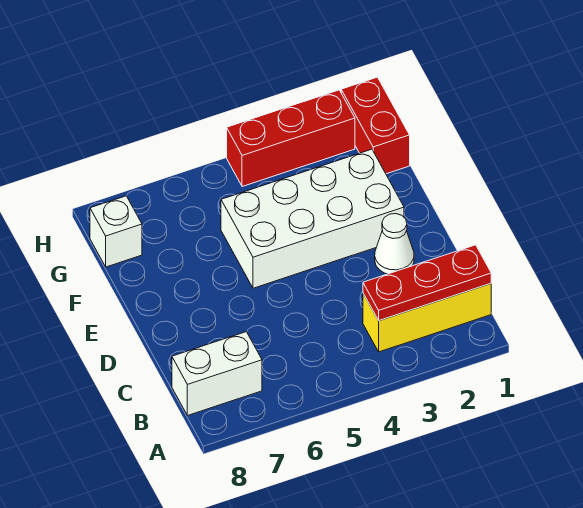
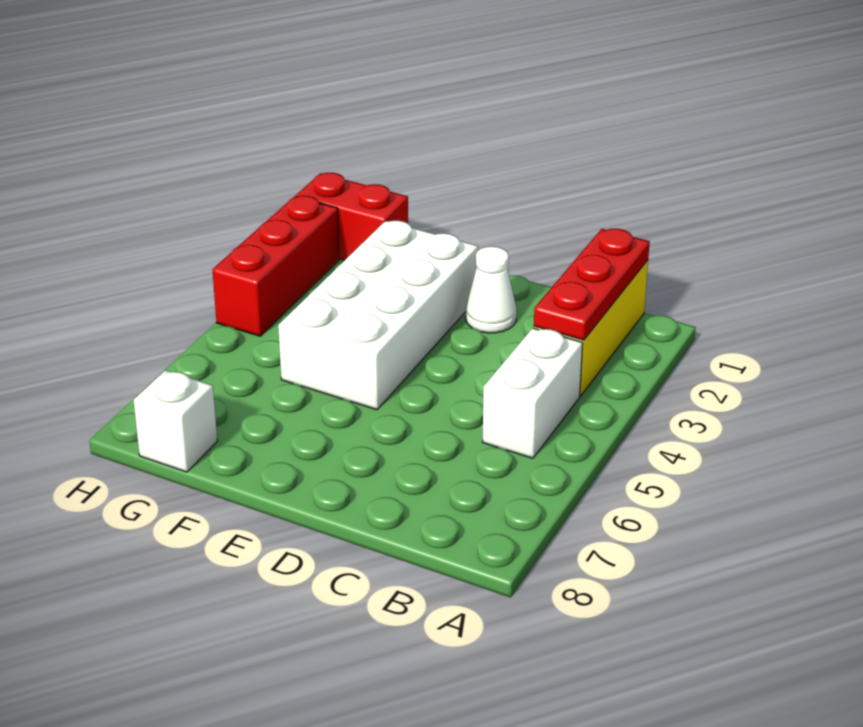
white 1x2 brick [172,332,262,415] -> white 1x2 brick moved to [483,328,583,458]

